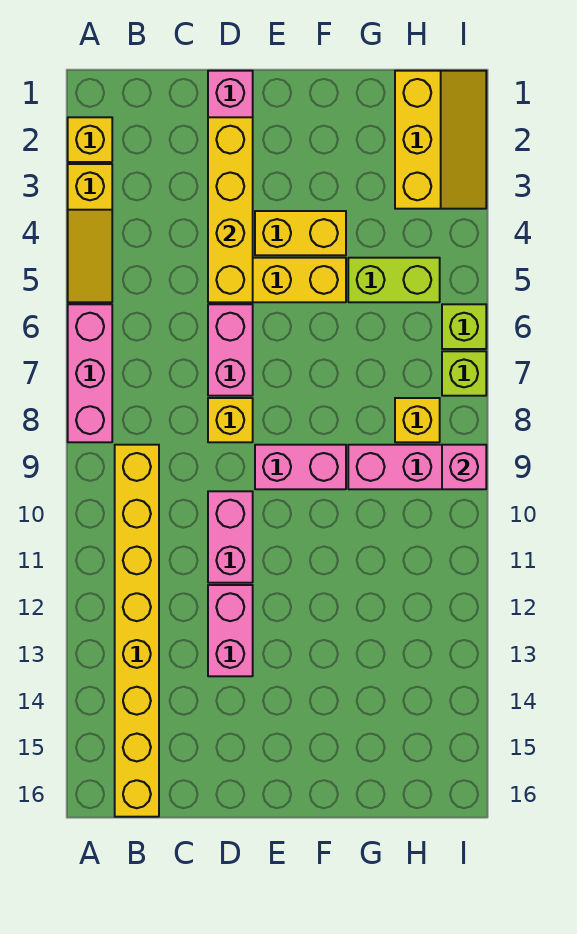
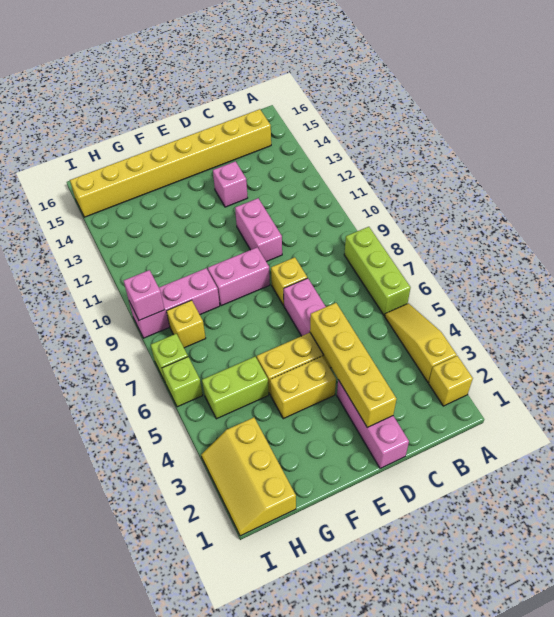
pink 1x3 brick [68,304,112,442] -> lime 1x3 brick [344,227,411,316]
yellow 1x8 brick [115,445,159,817] -> yellow 1x8 brick turned to [70,109,271,217]
pink 1x2 brick [208,585,253,676] -> pink 1x1 brick [213,161,248,207]

